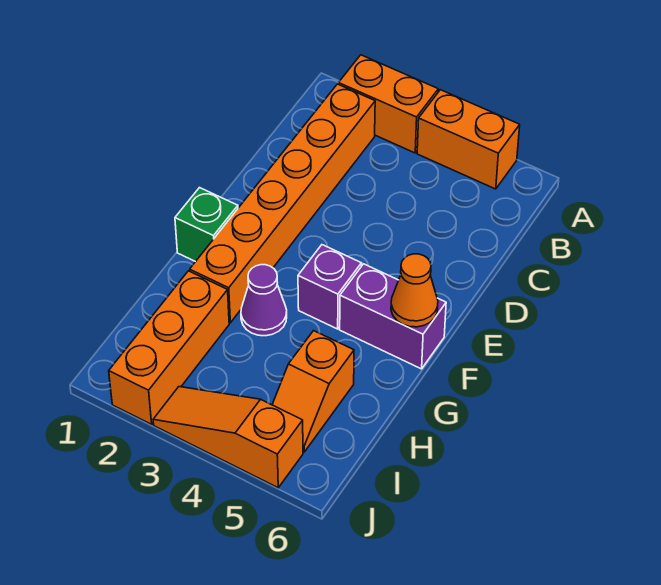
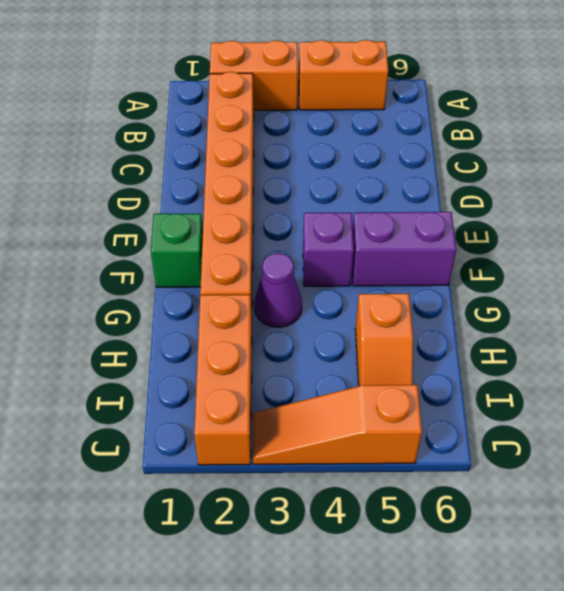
orange 1x1 cone [391,254,438,327] -> none

